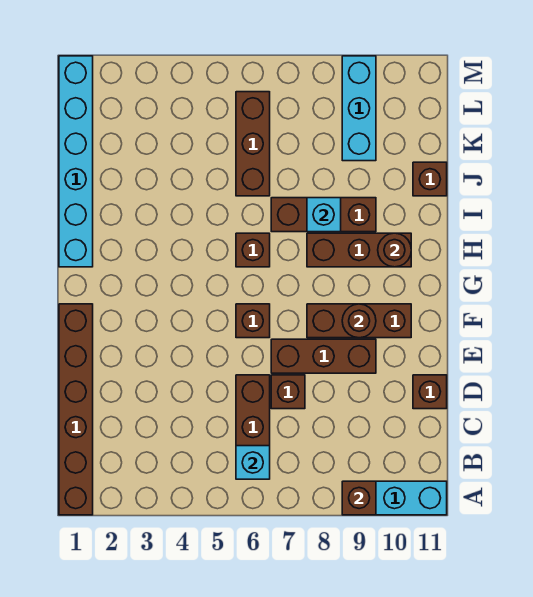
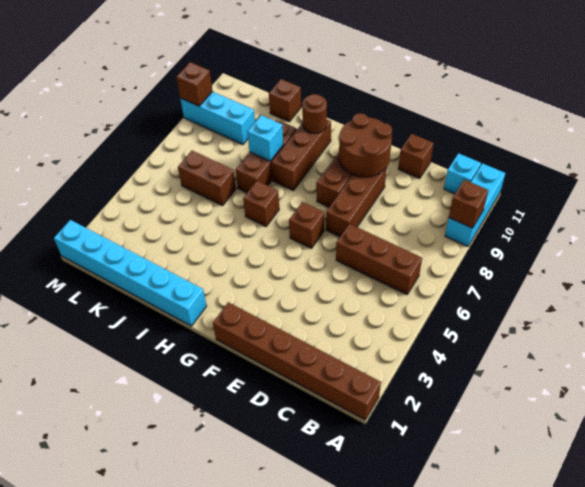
cyan 1x1 brick [236,446,270,479] -> cyan 1x1 brick moved to [444,153,481,194]
brown 1x1 brick [271,375,305,409] -> brown 1x1 brick moved to [176,62,213,106]
brown 1x1 round brick [342,304,376,338] -> brown 2x2 round brick [339,113,392,177]
brown 1x3 brick [236,92,270,196] -> brown 1x2 brick [178,151,236,205]

